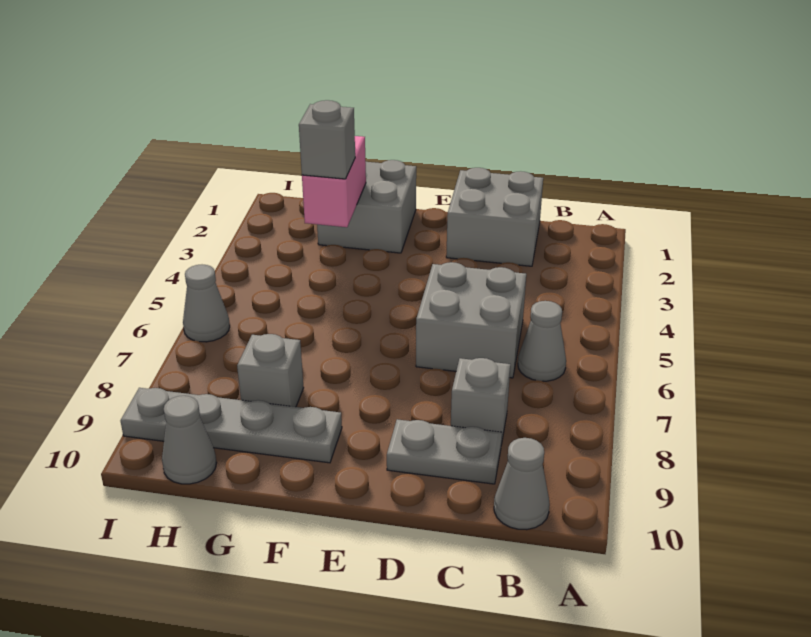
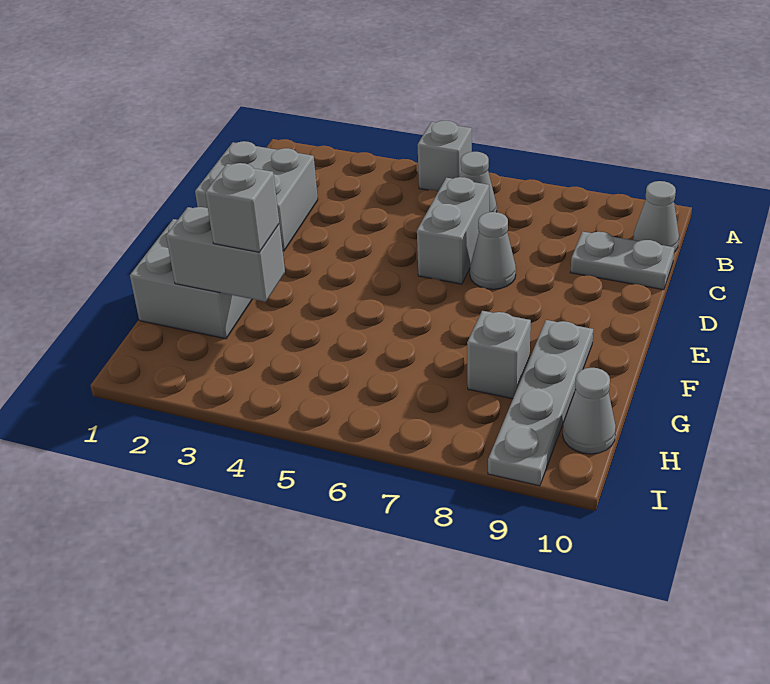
grey 2x2 brick [416,262,526,378] -> grey 1x2 brick [417,177,489,284]
grey 1x1 brick [451,358,510,445] -> grey 1x1 brick moved to [417,121,472,191]
grey 1x2 plate [387,419,502,484] -> grey 1x2 plate turned to [570,232,675,290]
pink 1x2 brick [302,136,366,227] -> grey 1x2 brick [166,207,285,302]
grey 1x1 cone [183,265,230,342] -> grey 1x1 cone moved to [470,212,516,289]

